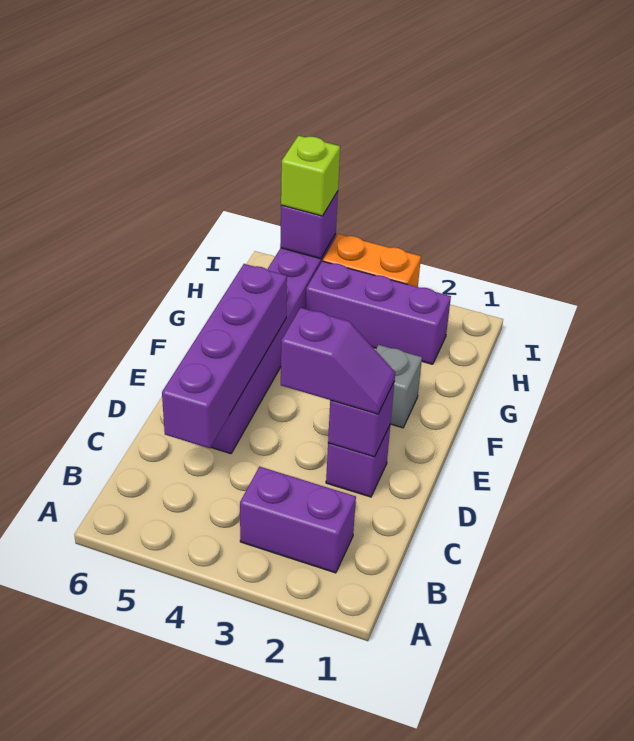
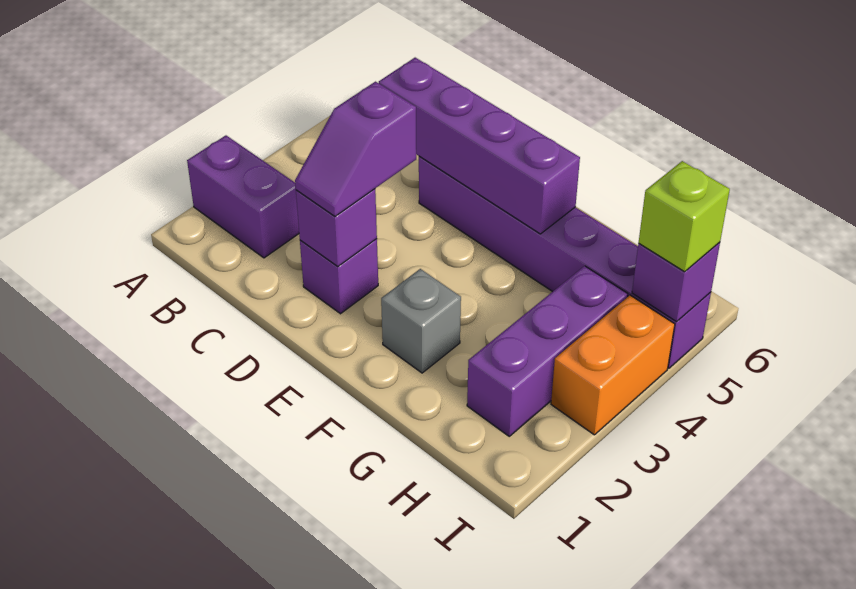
purple 1x2 brick [240,467,356,573] -> purple 1x2 brick turned to [187,136,299,258]

